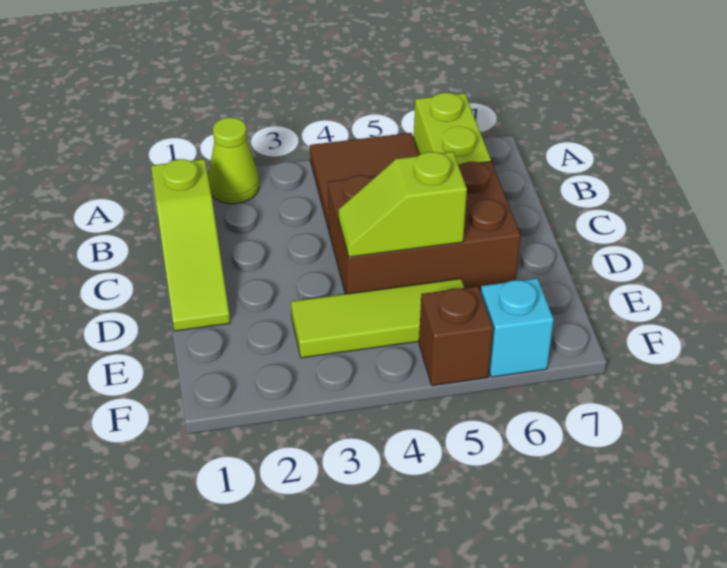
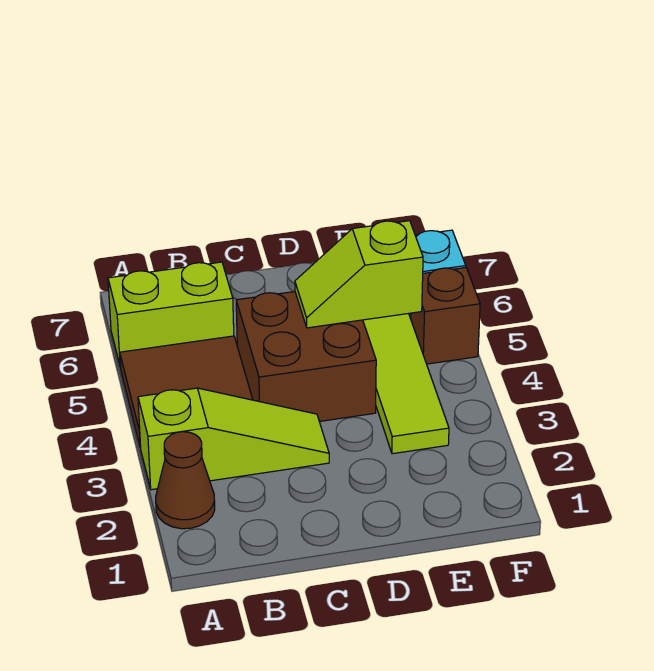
lime 1x1 cone [208,118,259,204] -> brown 1x1 cone [156,432,215,529]
lime 1x3 slope [151,159,230,331] -> lime 1x3 slope moved to [138,388,329,490]
brown 2x3 brick [328,161,521,294] -> brown 2x2 brick [236,292,376,422]
lime 1x2 slope [338,152,467,257] -> lime 1x2 slope turned to [295,221,423,328]

